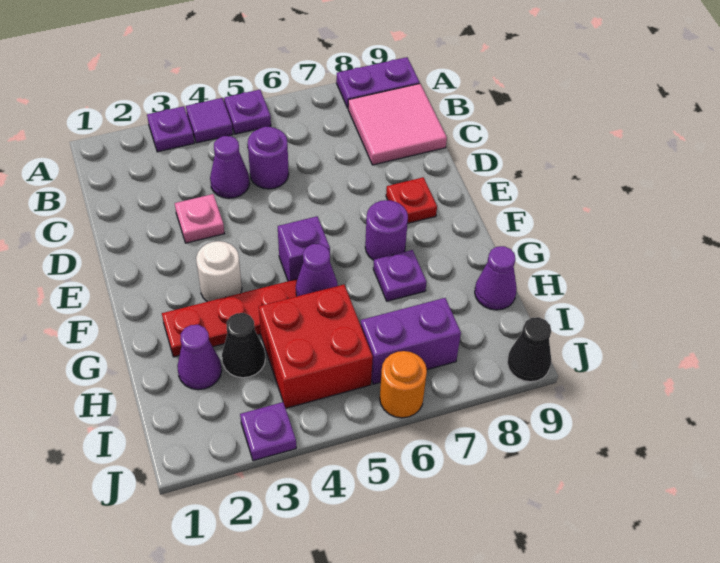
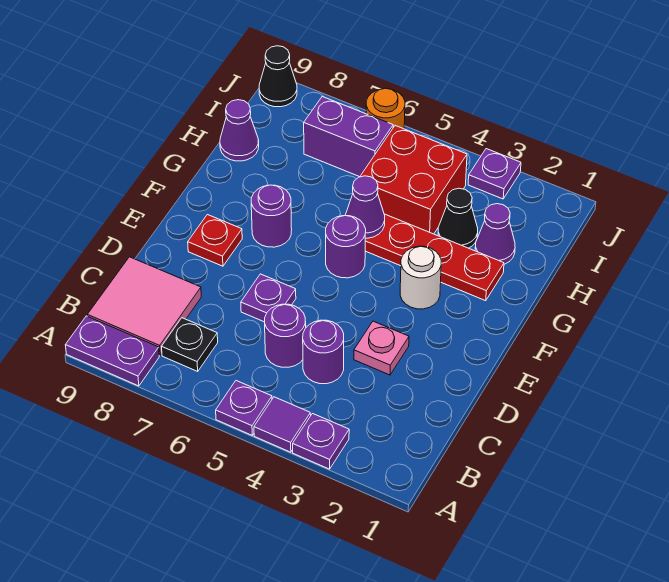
none -> black 1x1 plate [162,318,218,371]
purple 1x1 cone [210,136,250,198] -> purple 1x1 round brick [303,320,344,384]
purple 1x1 brick [278,216,330,281] -> purple 1x1 round brick [326,216,366,278]
purple 1x1 plate [373,250,427,301] -> purple 1x1 plate moved to [241,274,296,322]

